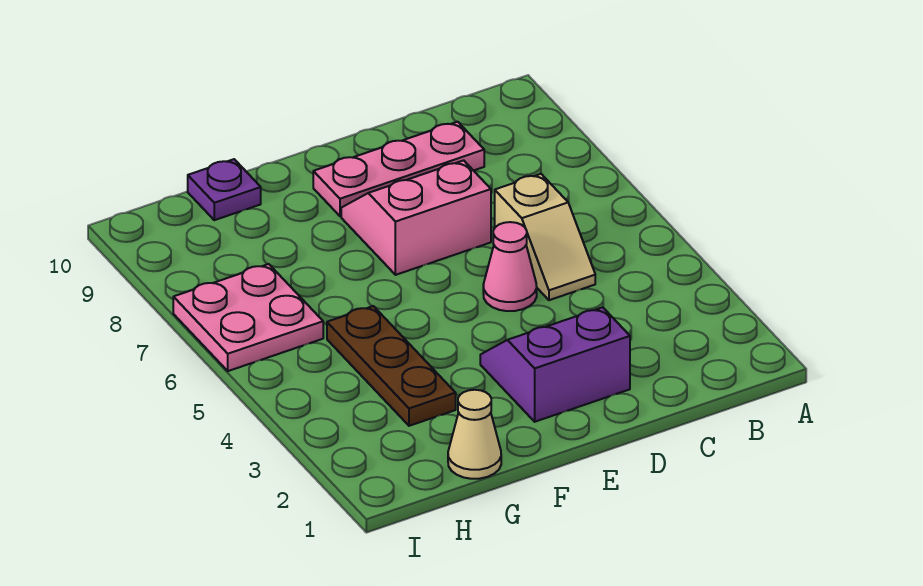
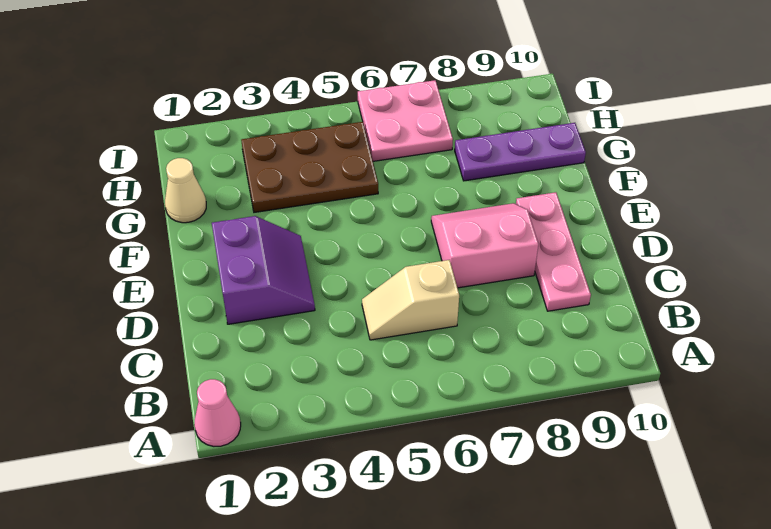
pink 1x1 cone [483,222,537,311] -> pink 1x1 cone moved to [194,379,241,446]
pink 2x2 slope [341,160,491,275] -> pink 2x2 slope turned to [431,203,538,288]
brown 1x3 plate [327,306,456,426] -> brown 2x3 plate [241,122,378,212]
purple 1x1 plate [188,159,261,220] -> purple 1x3 plate [455,123,586,181]

